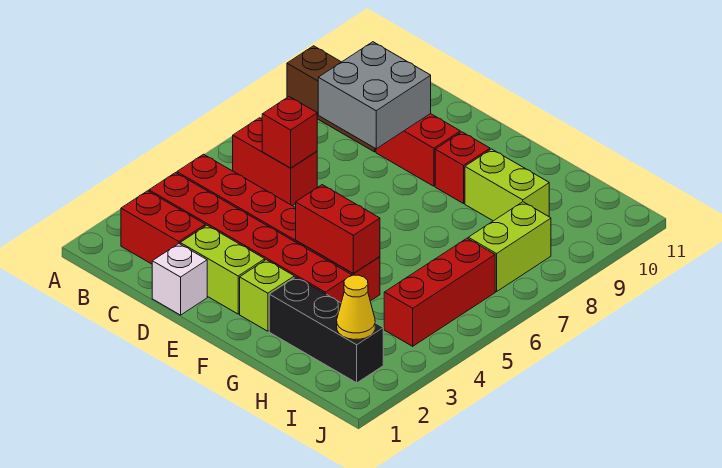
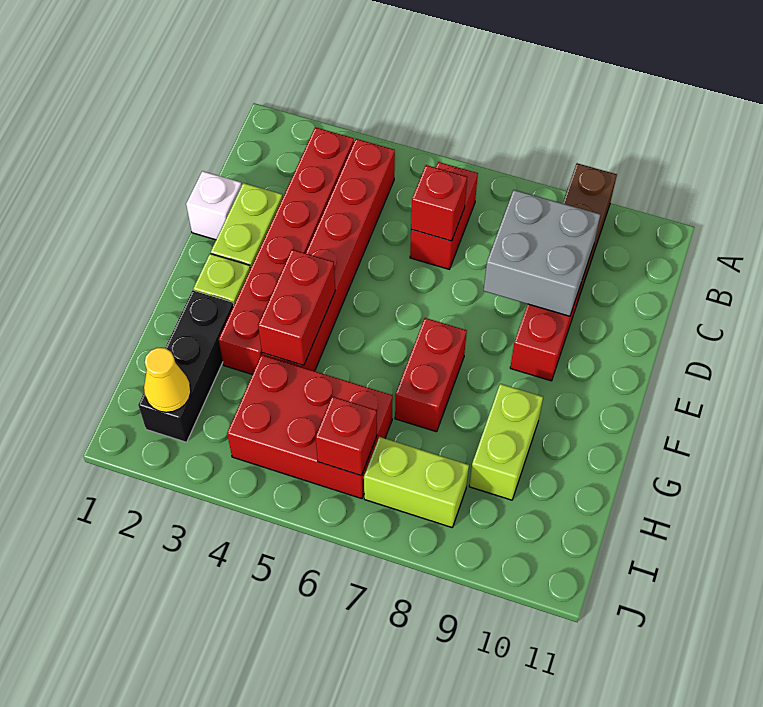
red 1x2 brick [121,191,205,264] -> red 1x2 brick moved to [395,318,467,432]
red 1x1 brick [435,132,490,203] -> red 1x1 brick moved to [316,396,377,476]
red 1x3 brick [384,238,495,346] -> red 2x3 brick [227,355,393,499]

